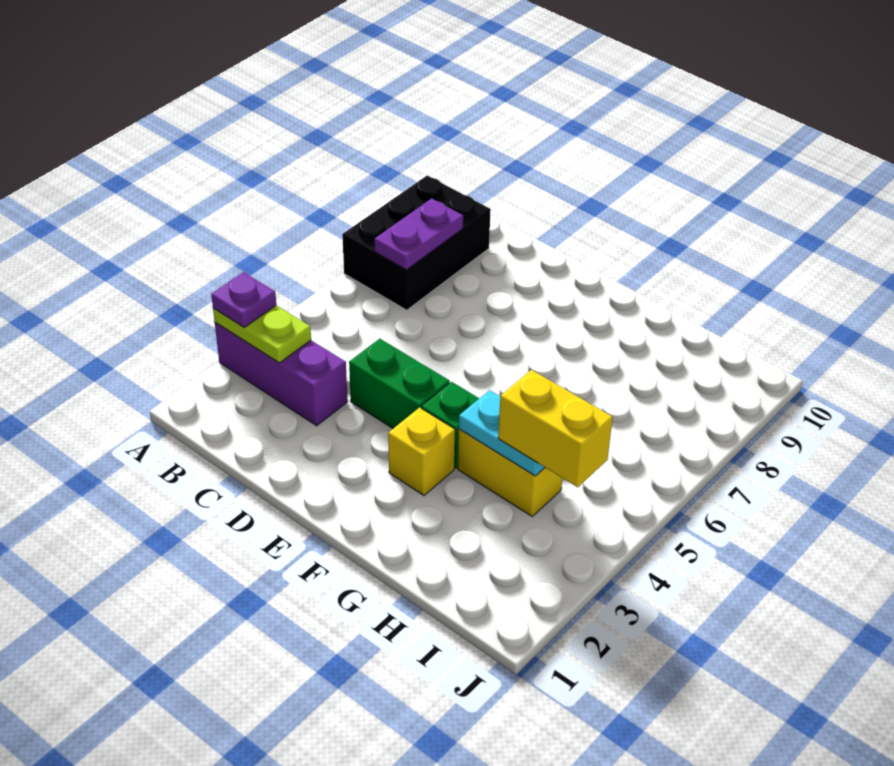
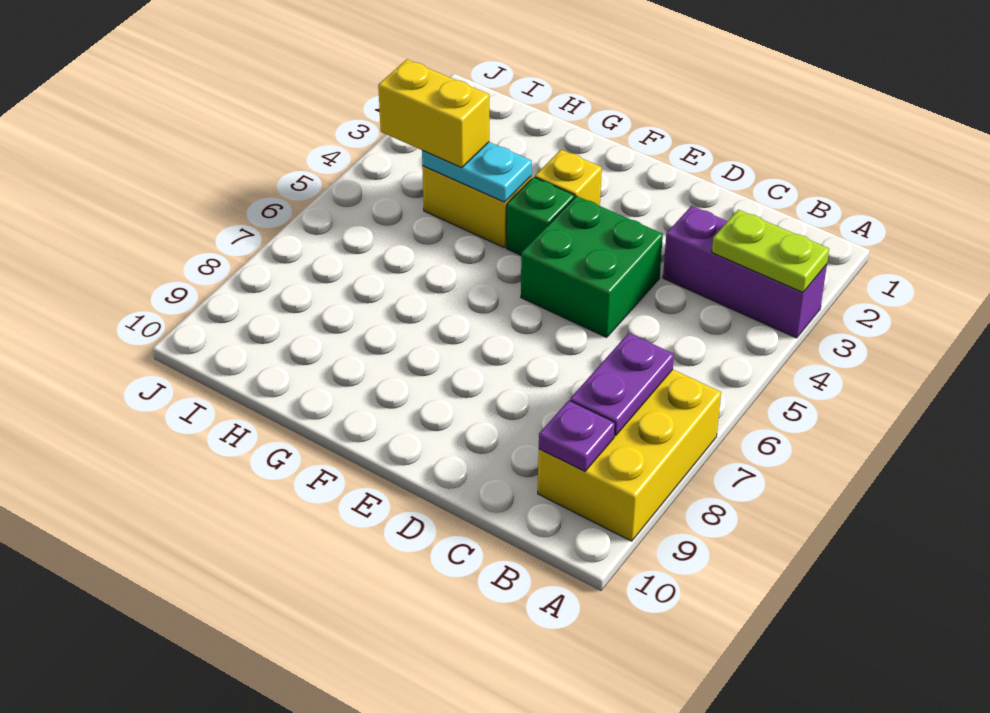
purple 1x1 plate [211,272,276,327] -> purple 1x1 plate moved to [539,400,615,471]
black 2x3 brick [342,176,491,310] -> yellow 2x3 brick [538,370,721,541]
green 1x2 brick [349,338,450,428] -> green 2x2 brick [521,196,663,337]

